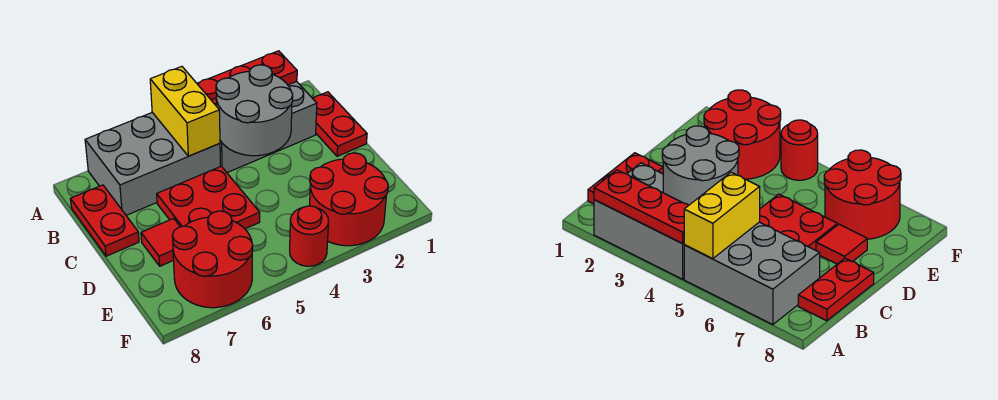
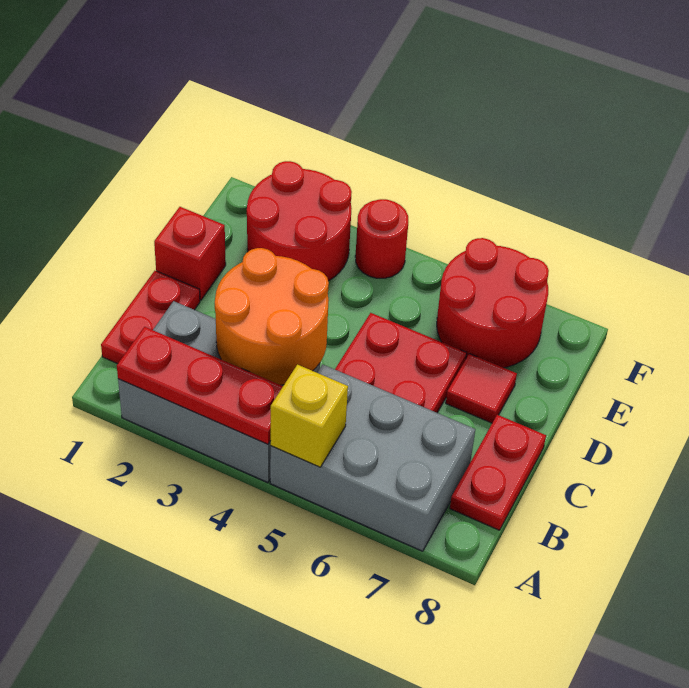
yellow 1x2 brick [150,67,220,156] -> yellow 1x1 brick [271,365,348,467]
grey 2x2 round brick [216,65,293,156] -> orange 2x2 round brick [215,248,329,385]
none -> red 1x1 brick [154,207,226,300]

